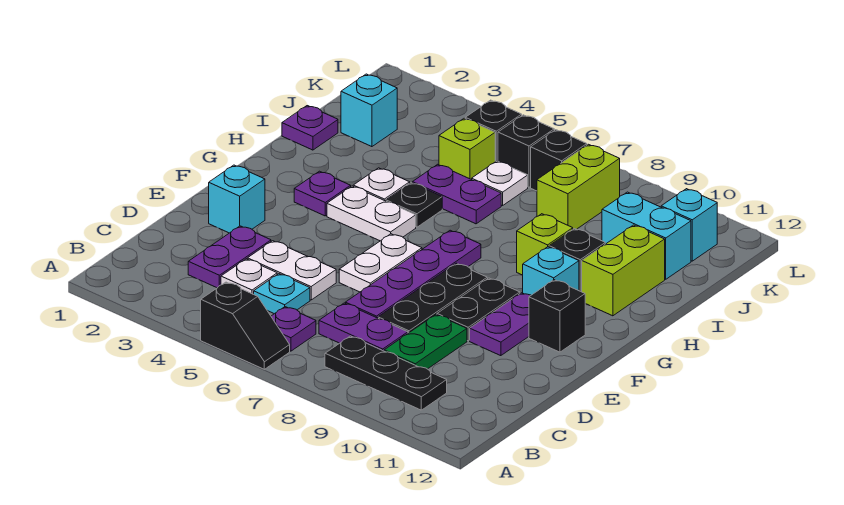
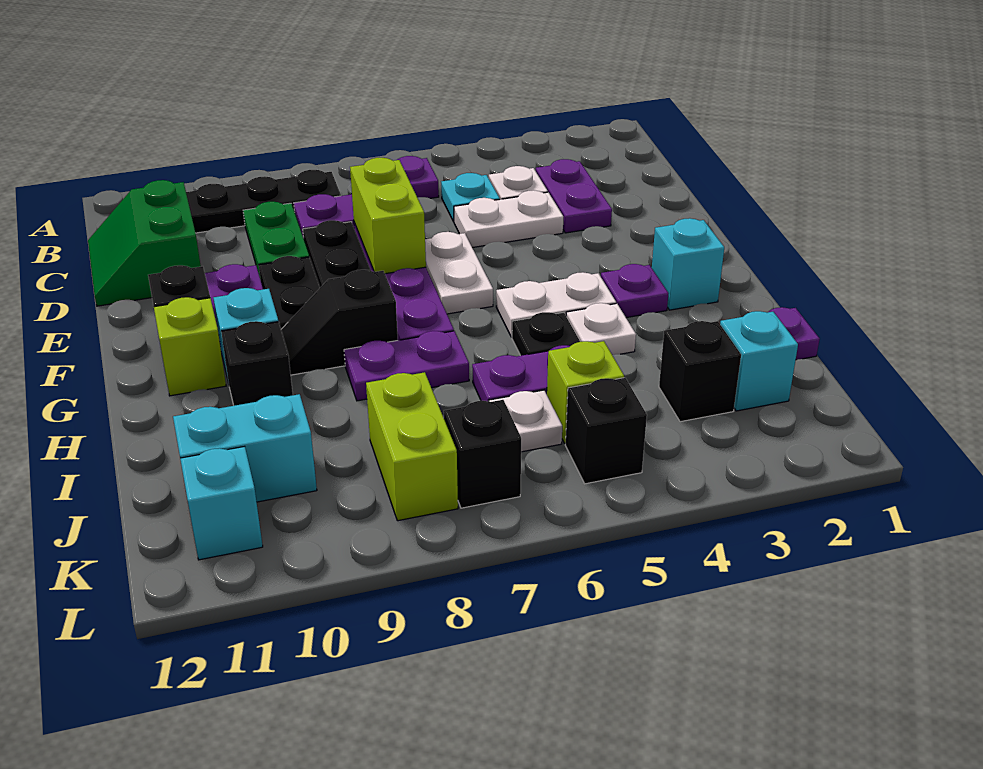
black 1x2 slope [201,282,290,369] -> black 1x2 slope moved to [281,270,398,375]
none -> green 2x2 slope [88,180,201,306]
cyan 1x1 brick [209,165,265,233] -> cyan 1x1 brick moved to [651,218,724,310]
none -> purple 1x2 plate [344,331,469,401]
lime 1x1 brick [517,214,573,275] -> lime 1x1 brick moved to [154,297,226,396]
lime 1x2 brick [582,225,665,316] -> lime 1x2 brick moved to [350,158,426,274]
black 1x1 brick [498,115,554,187] -> black 1x1 brick moved to [659,321,741,422]

